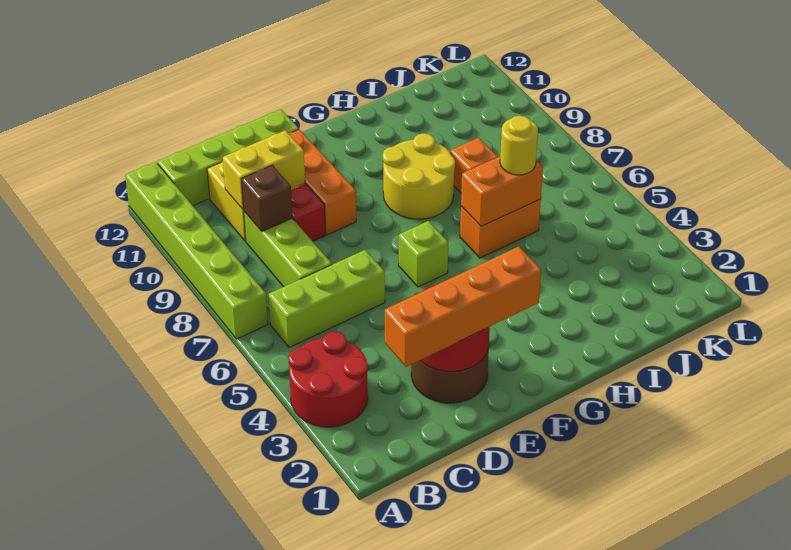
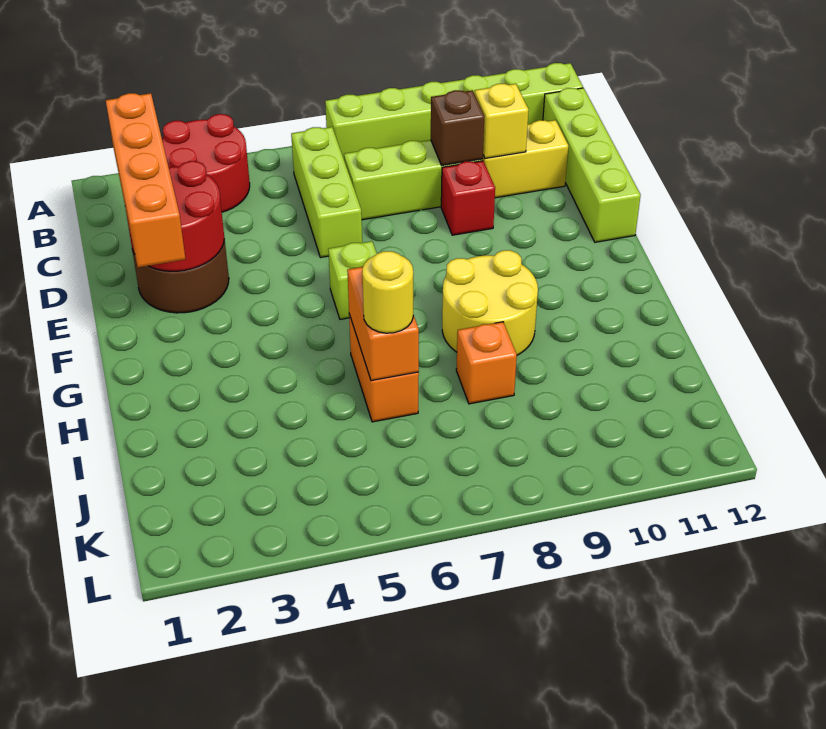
yellow 1x2 brick [223,130,305,209] -> yellow 1x1 brick [475,84,529,158]
orange 1x3 brick [288,129,356,235] -> none

